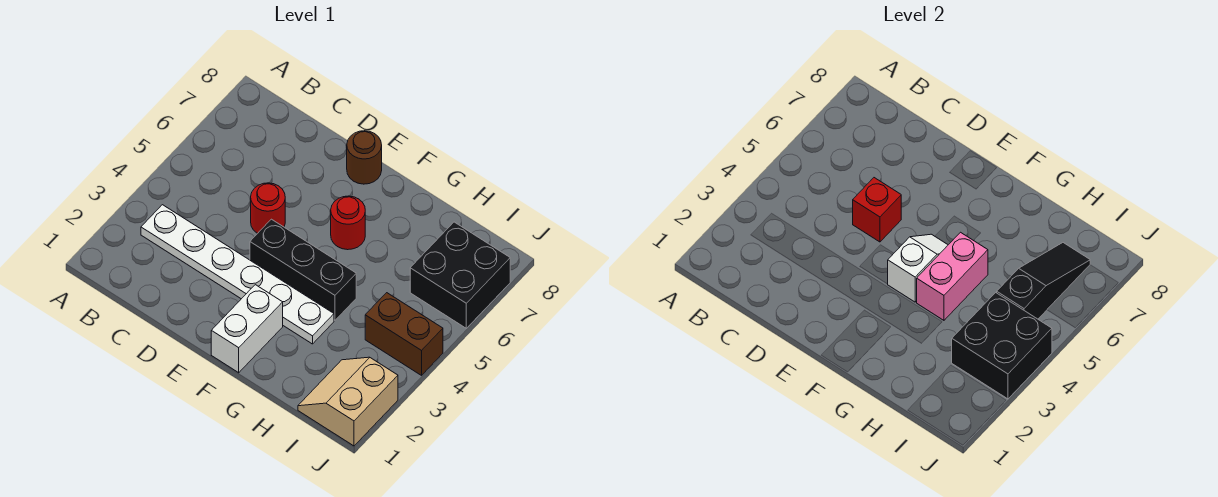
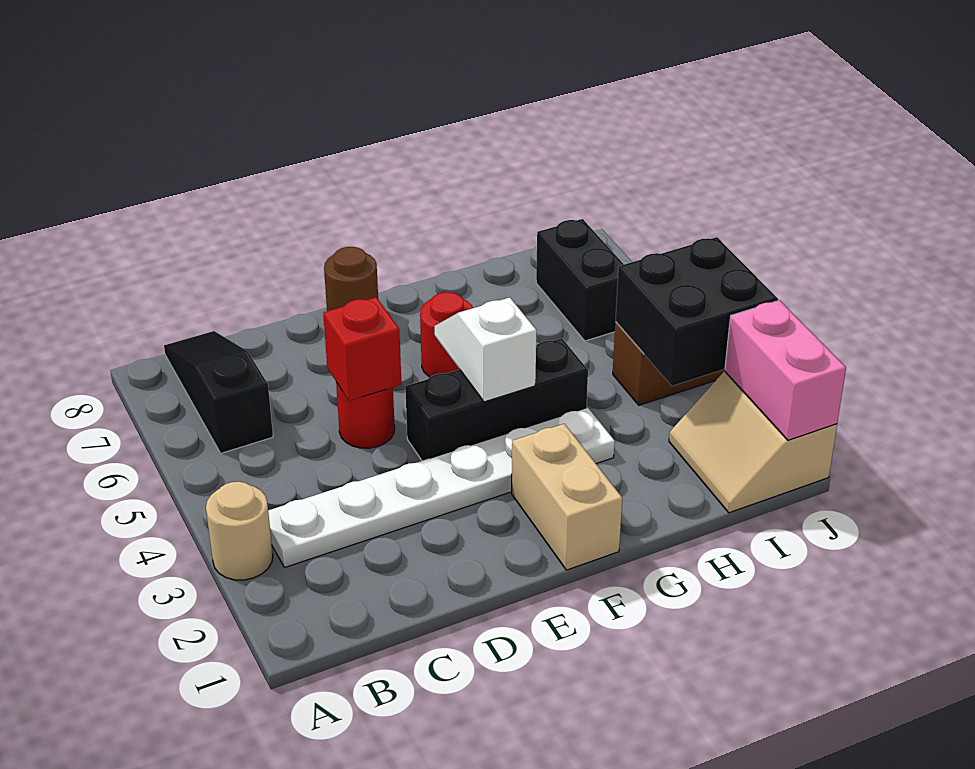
none -> tan 1x1 round brick [206,482,273,580]
white 1x2 brick [211,285,283,373] -> tan 1x2 brick [512,424,622,570]
pink 1x2 brick [916,232,988,320] -> pink 1x2 brick moved to [725,300,846,440]
black 1x3 slope [997,243,1090,319] -> black 1x3 slope moved to [164,331,273,453]
black 2x2 brick [410,222,510,328] -> black 1x2 brick [536,219,624,341]

